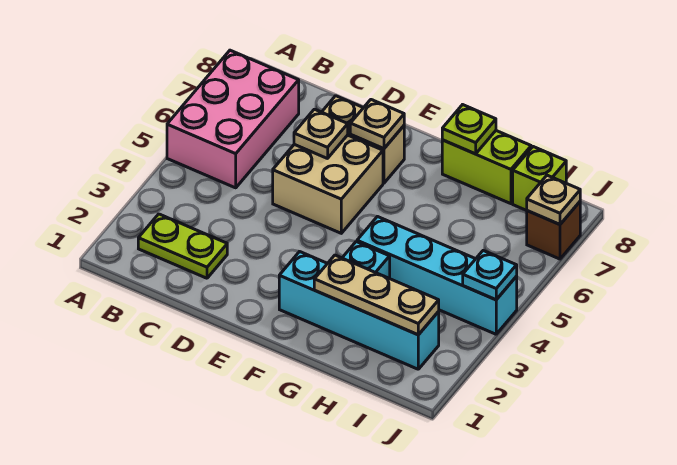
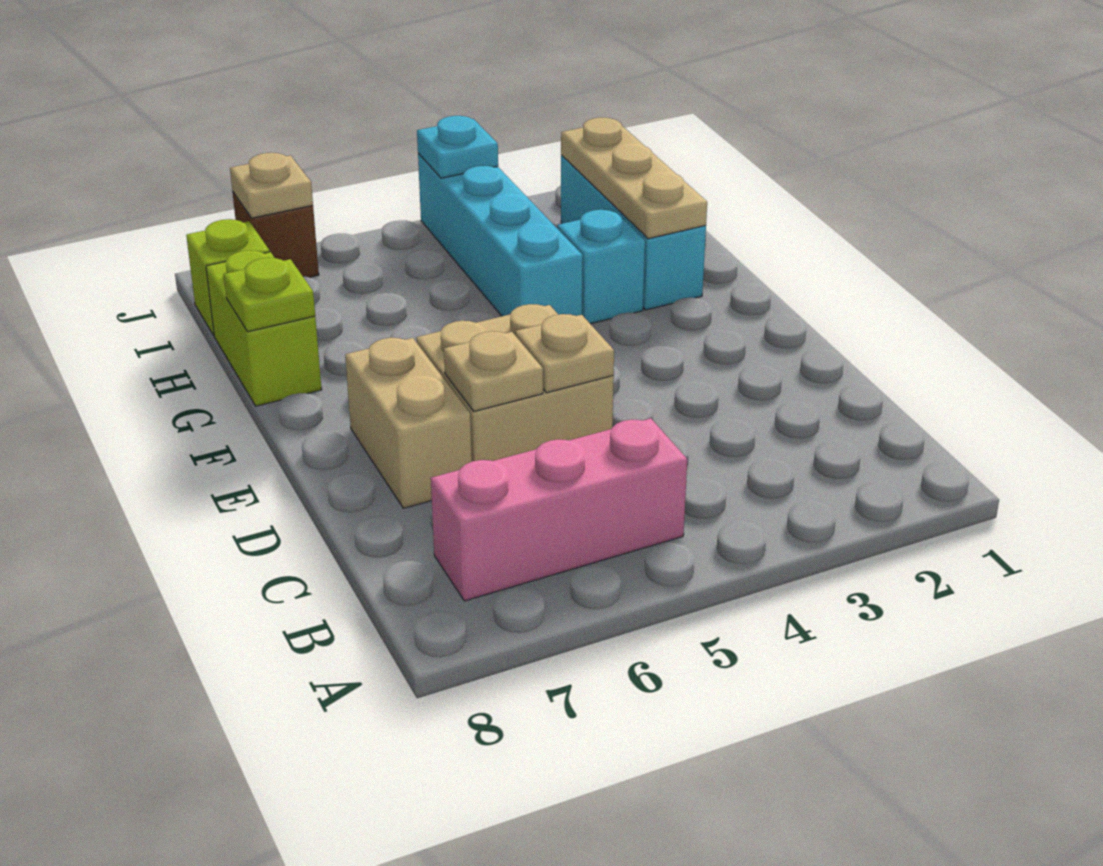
pink 2x3 brick [167,50,299,188] -> pink 1x3 brick [431,418,687,601]
lime 1x2 plate [138,214,227,278] -> none
tan 1x1 plate [350,100,404,149] -> tan 1x1 plate moved to [515,314,614,393]
cyan 1x4 brick [279,252,439,369] -> cyan 1x3 brick [561,155,706,310]

